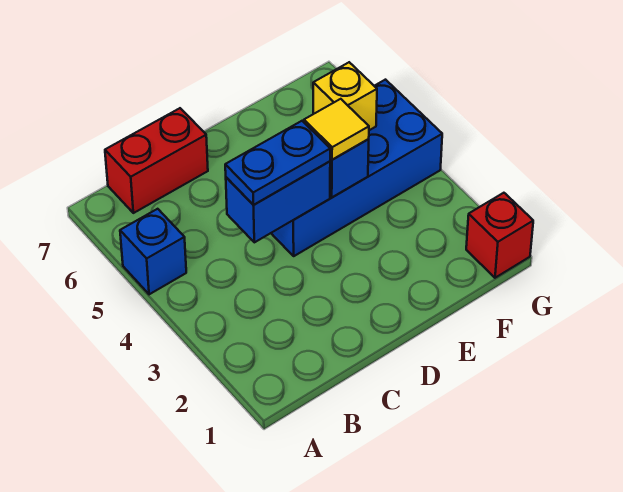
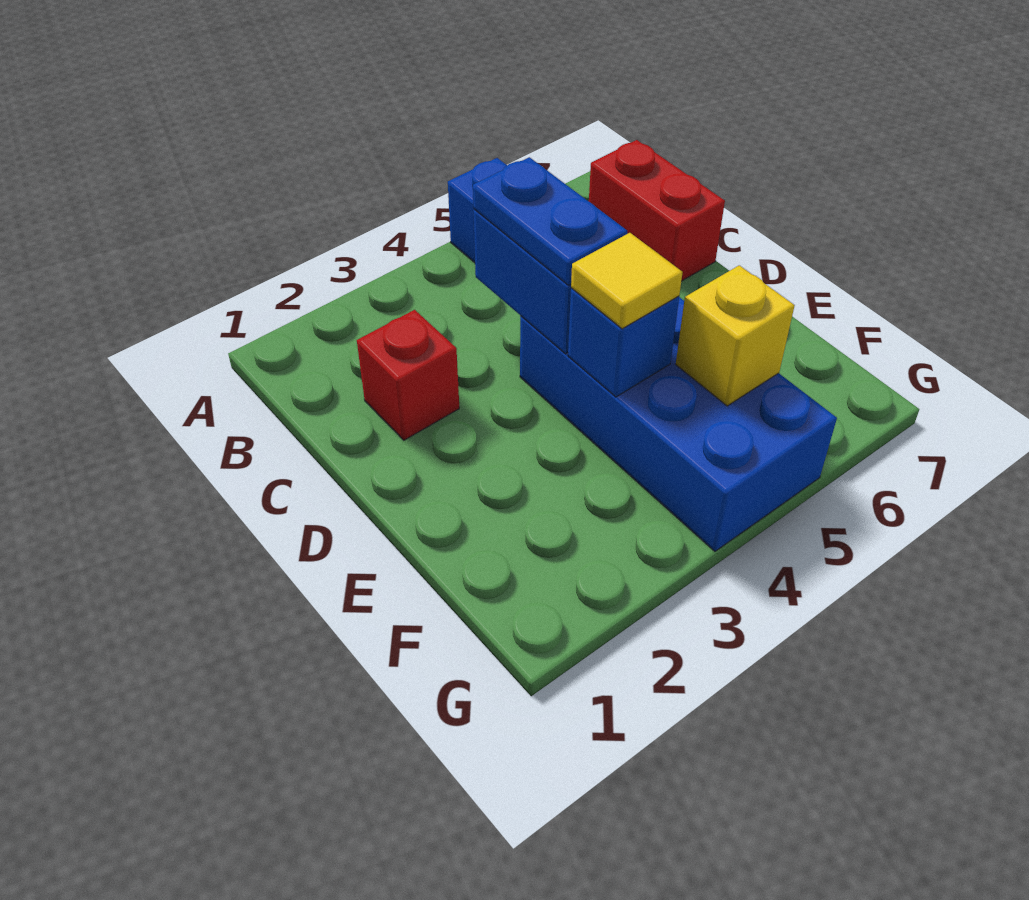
red 1x1 brick [466,193,533,278] -> red 1x1 brick moved to [357,310,459,440]

